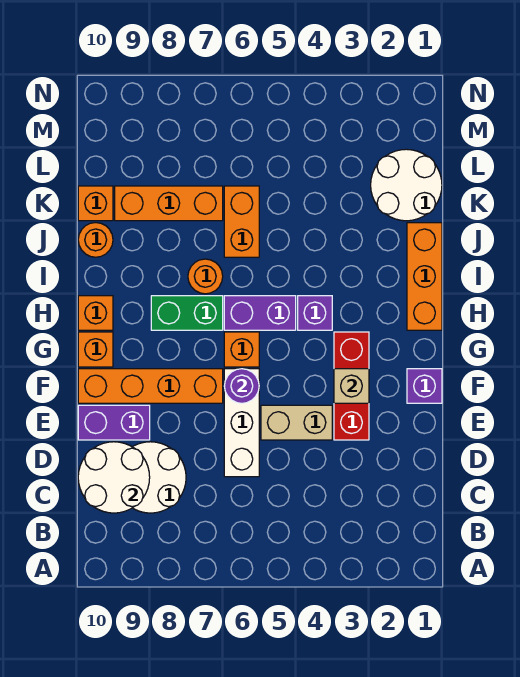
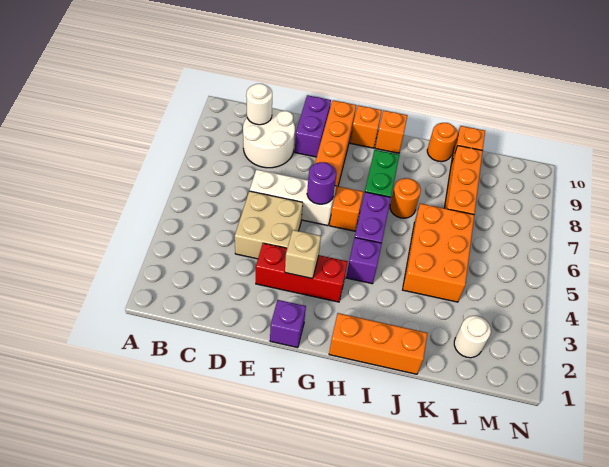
white 2x2 round brick [78,442,150,513] -> white 1x1 round brick [246,84,272,125]
tan 1x2 brick [261,405,332,440] -> tan 2x2 brick [235,191,303,259]
orange 1x2 brick [224,186,259,257] -> orange 2x3 brick [403,203,474,302]
white 2x2 round brick [371,149,442,221] -> white 1x1 round brick [454,316,491,358]

